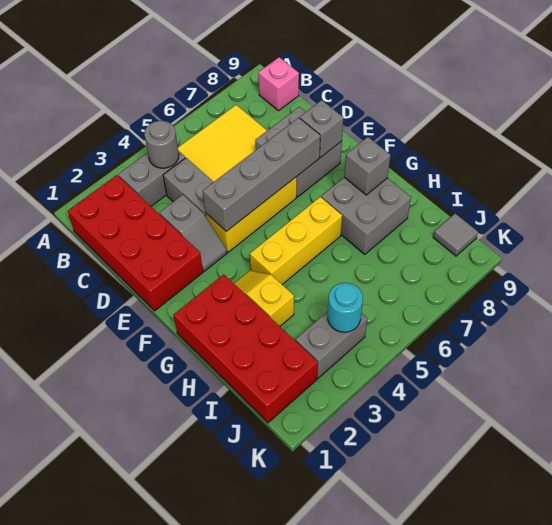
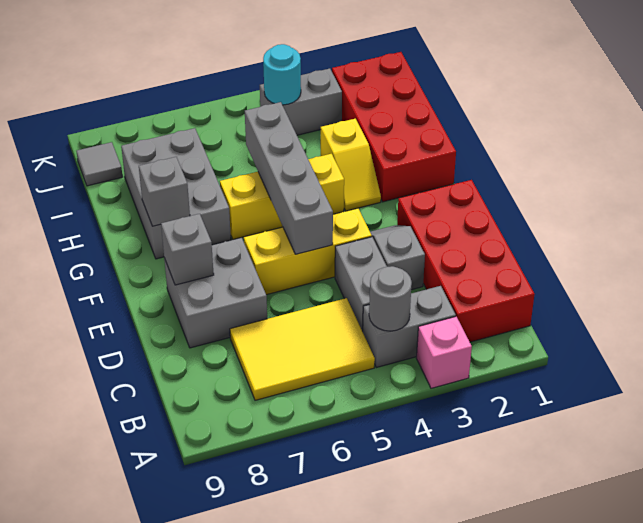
pink 1x1 brick [258,57,299,111] -> pink 1x1 brick moved to [416,317,472,388]
grey 1x4 brick [203,118,320,232] -> grey 1x4 brick turned to [245,102,333,254]
grey 2x2 brick [321,177,411,254] -> grey 2x3 brick [121,128,231,259]

